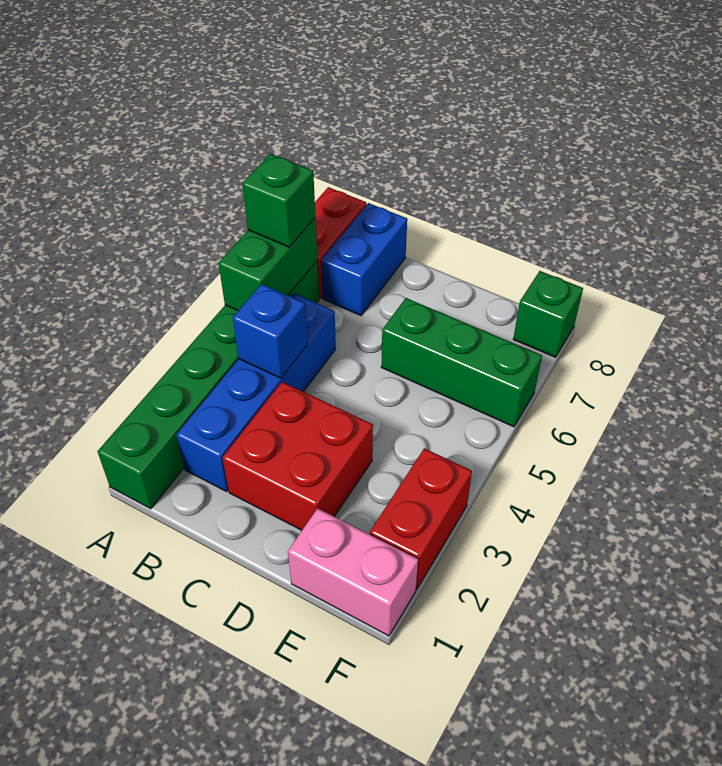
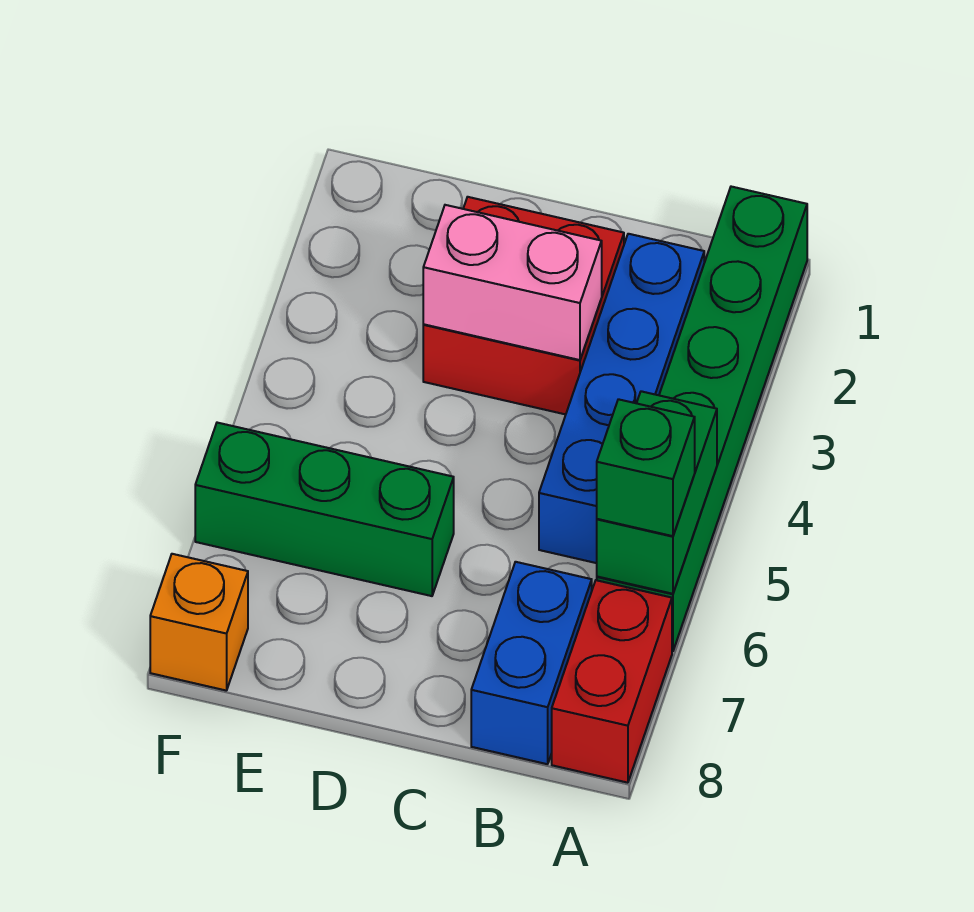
blue 1x1 brick [233,284,308,378] -> none
pink 1x2 brick [288,508,418,636] -> pink 1x2 brick moved to [423,205,602,360]
red 1x2 brick [370,448,472,589] -> none
green 1x1 brick [513,271,583,357] -> orange 1x1 brick [150,554,248,691]

